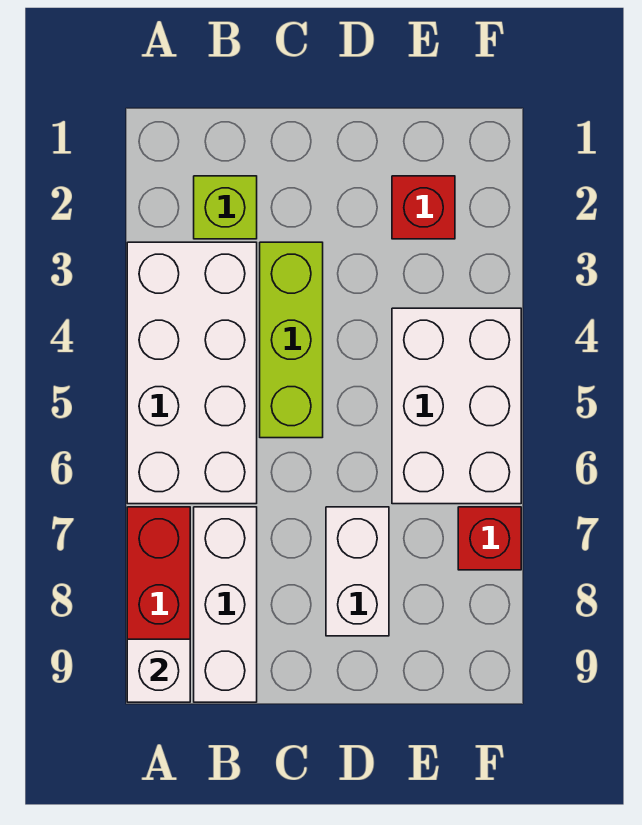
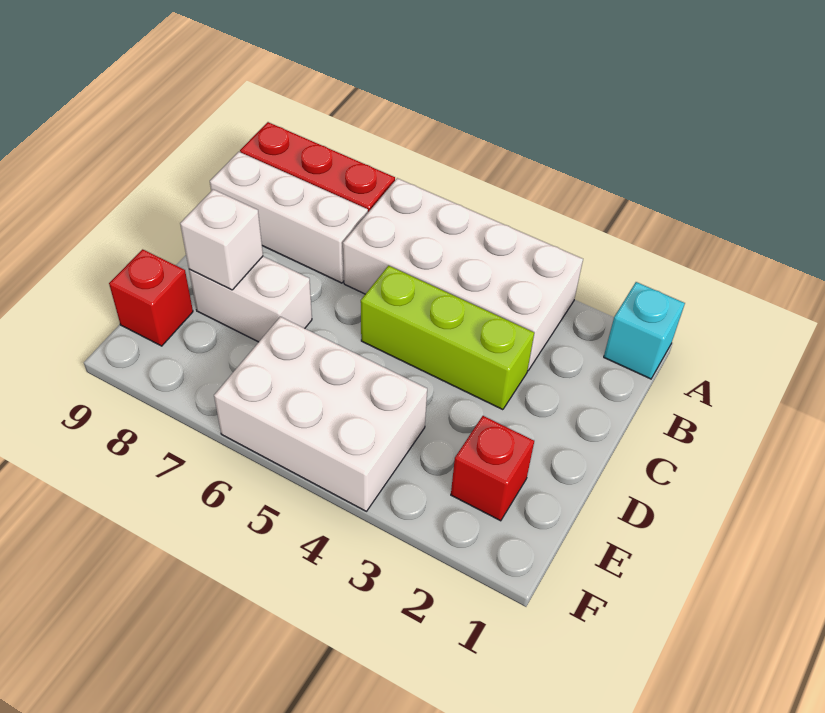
none -> cyan 1x1 brick [604,282,685,379]
white 1x1 brick [127,639,190,702] -> white 1x1 brick moved to [180,189,263,290]
lime 1x1 brick [194,176,257,239] -> none
red 1x1 brick [458,507,521,570] -> red 1x1 brick moved to [109,249,193,346]

